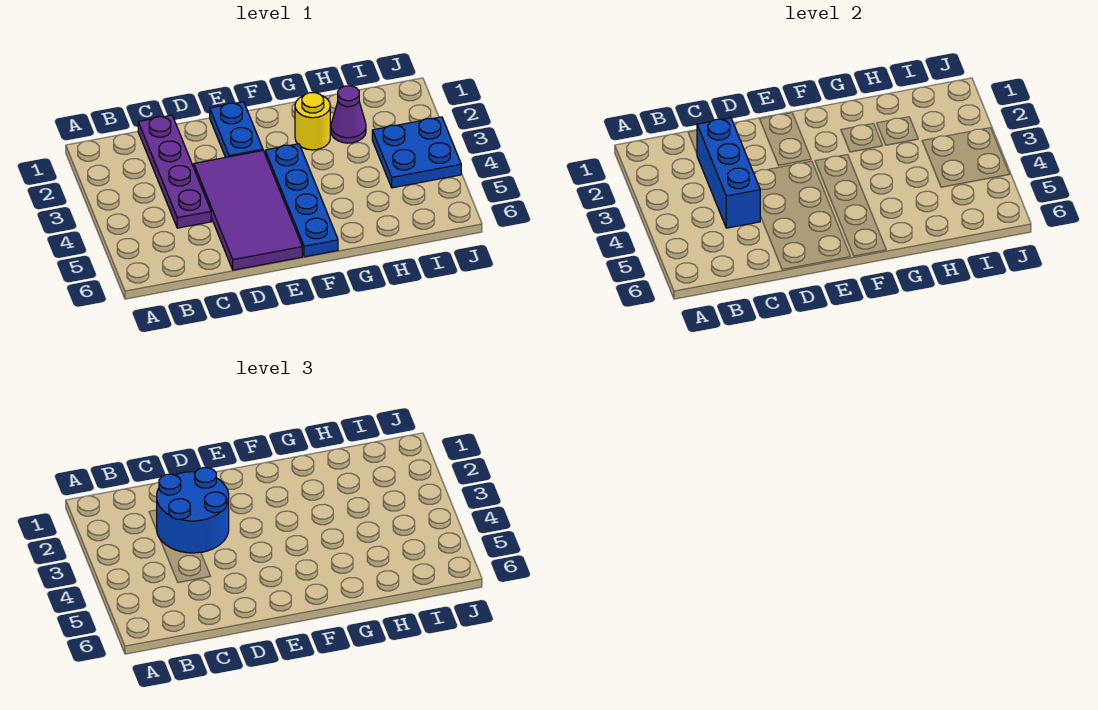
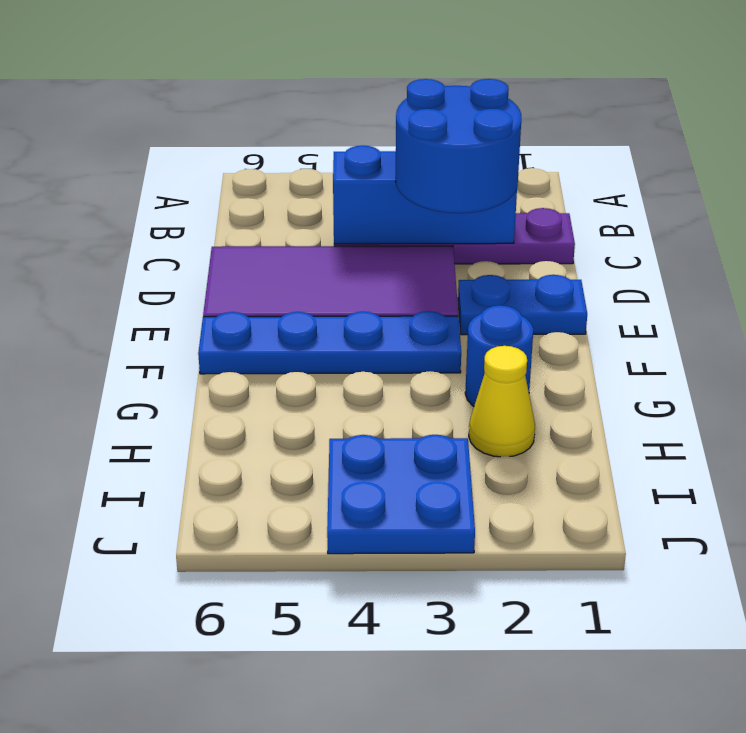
yellow 1x1 round brick [295,93,330,150] -> blue 1x1 round brick [465,305,533,406]
purple 1x1 cone [331,86,366,143] -> yellow 1x1 cone [469,346,535,457]

